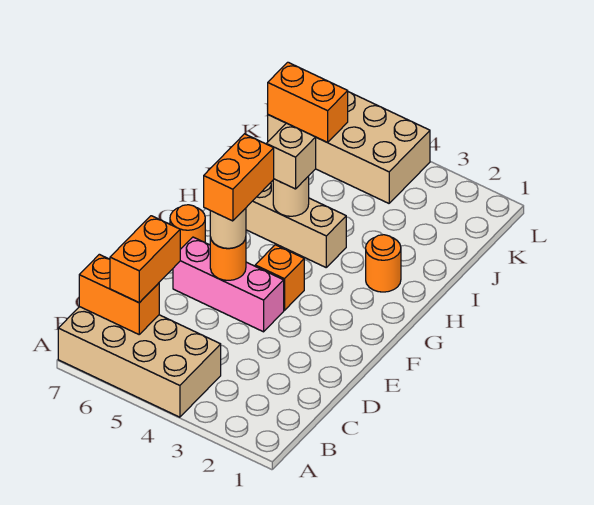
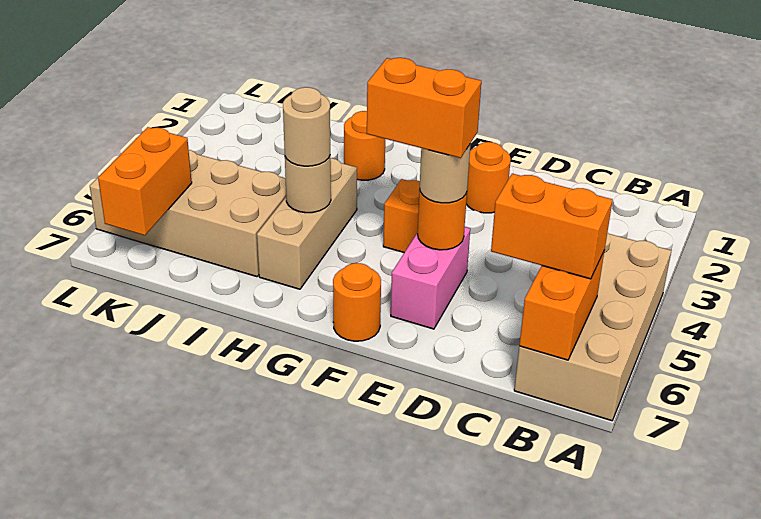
none -> orange 1x1 round brick [466,142,511,213]
pink 1x3 brick [173,237,284,332] -> pink 1x2 brick [391,227,470,329]
tan 1x1 brick [267,123,316,189] -> tan 1x1 round brick [283,87,330,166]
tan 2x4 brick [268,92,430,203] -> tan 2x4 brick turned to [90,141,286,277]

